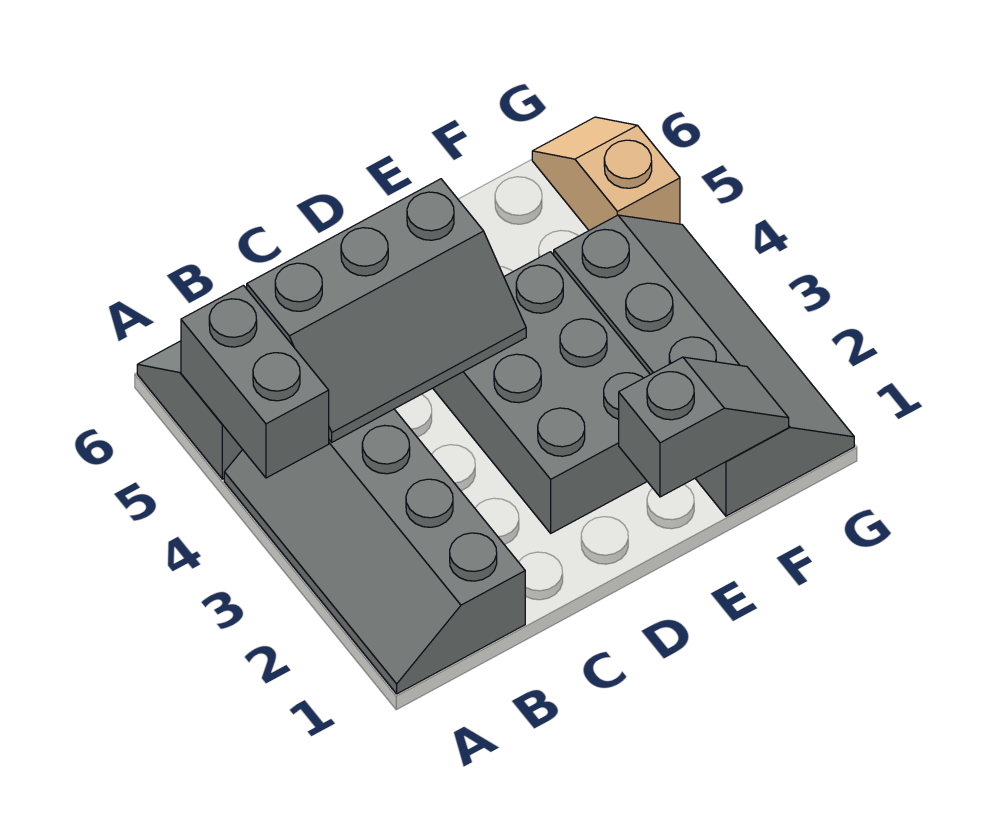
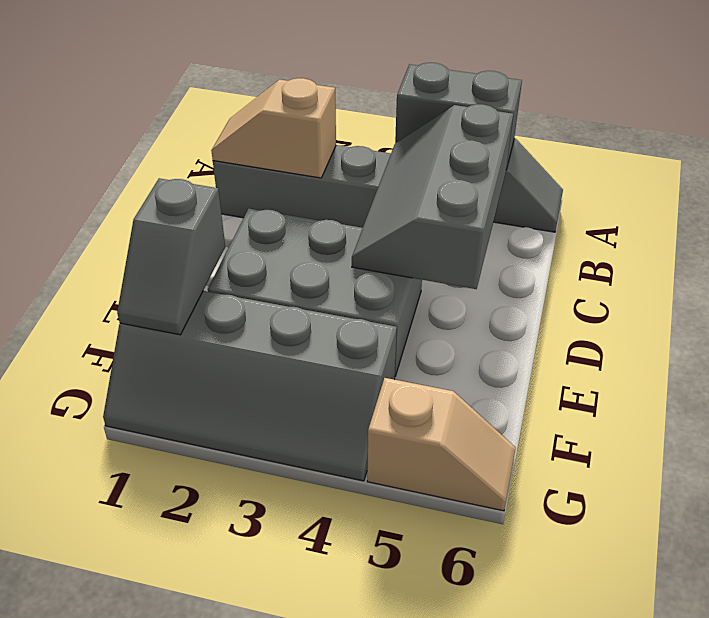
none -> tan 1x2 slope [211,78,336,178]

